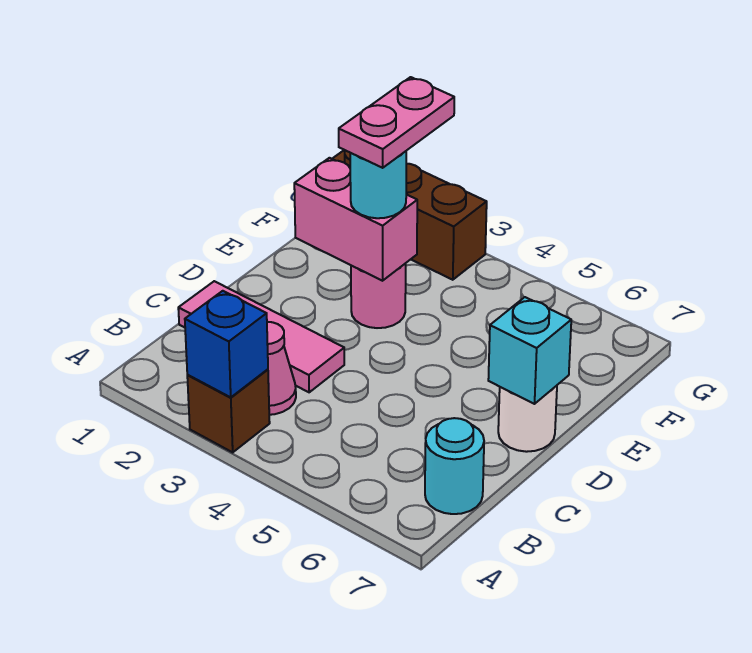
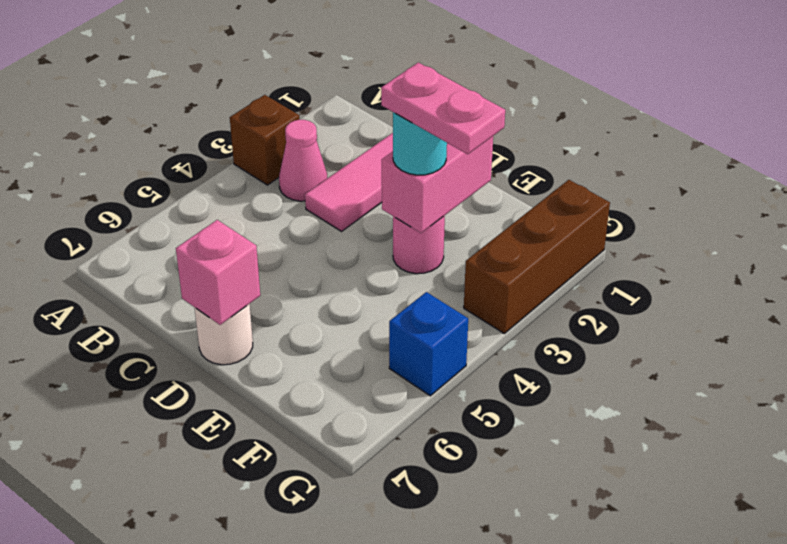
blue 1x1 brick [185,291,268,397] -> blue 1x1 brick moved to [389,292,468,396]
cyan 1x1 round brick [425,418,484,514] -> none
cyan 1x1 brick [488,297,571,404] -> pink 1x1 brick [176,220,260,325]

